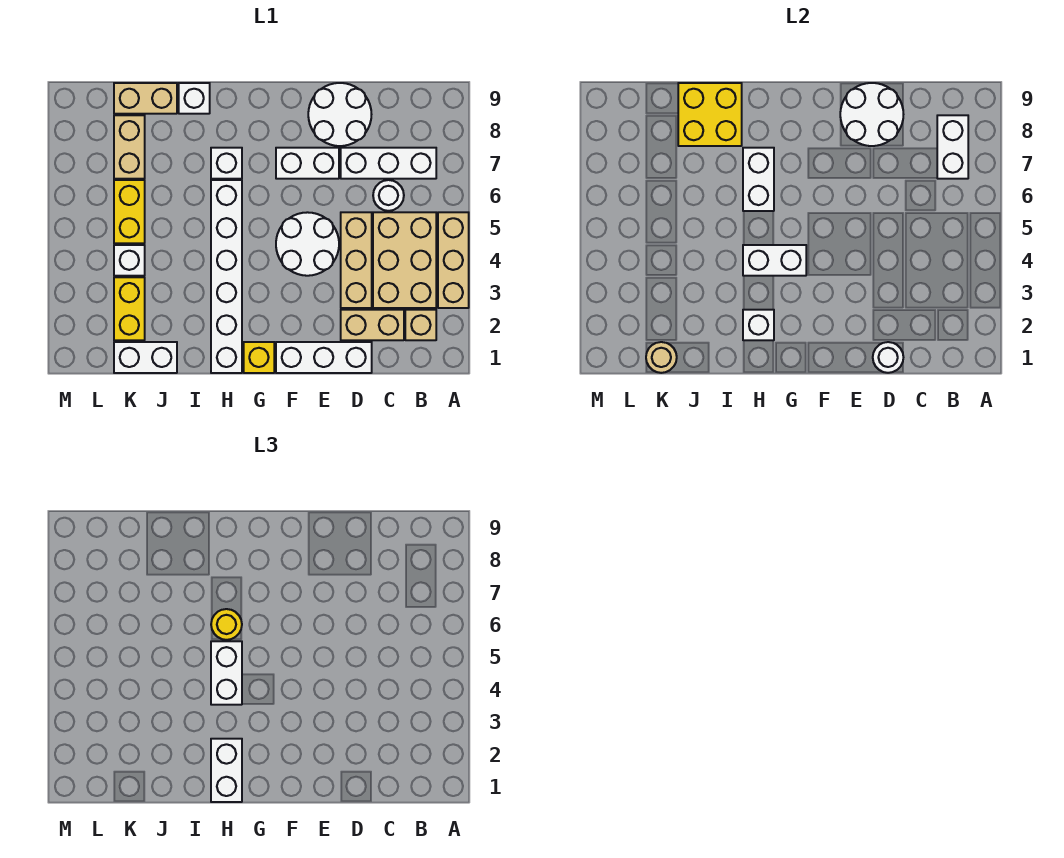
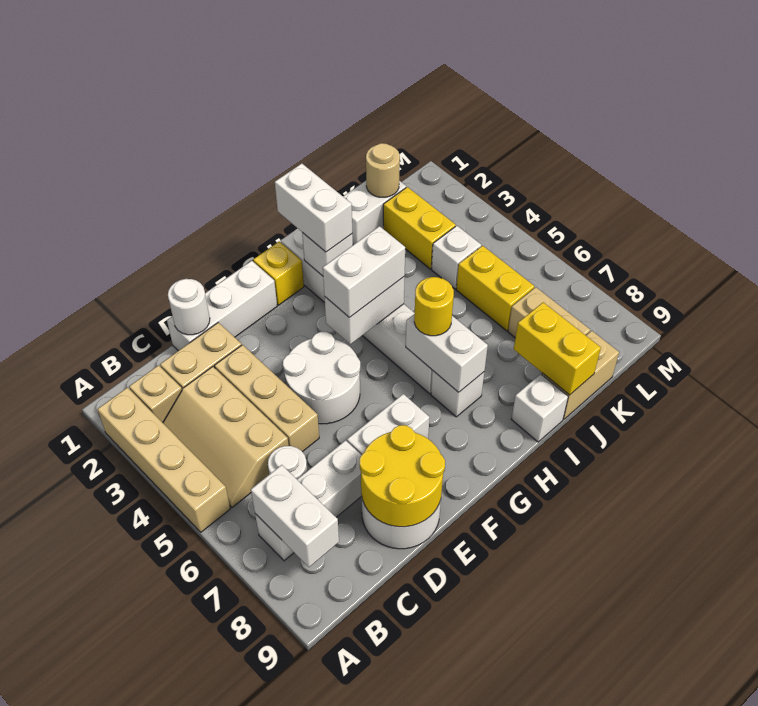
tan 1x3 brick [438,212,469,308] -> tan 1x4 brick [98,388,230,532]
tan 2x3 brick [373,212,436,308] -> tan 2x3 slope [163,367,289,507]
white 2x2 round brick [840,83,903,146] -> yellow 2x2 round brick [360,425,445,527]
white 1x2 brick [211,641,242,705] -> white 1x2 brick turned to [323,226,405,318]
yellow 2x2 brick [678,83,742,146] -> yellow 1x2 brick [514,302,601,395]

